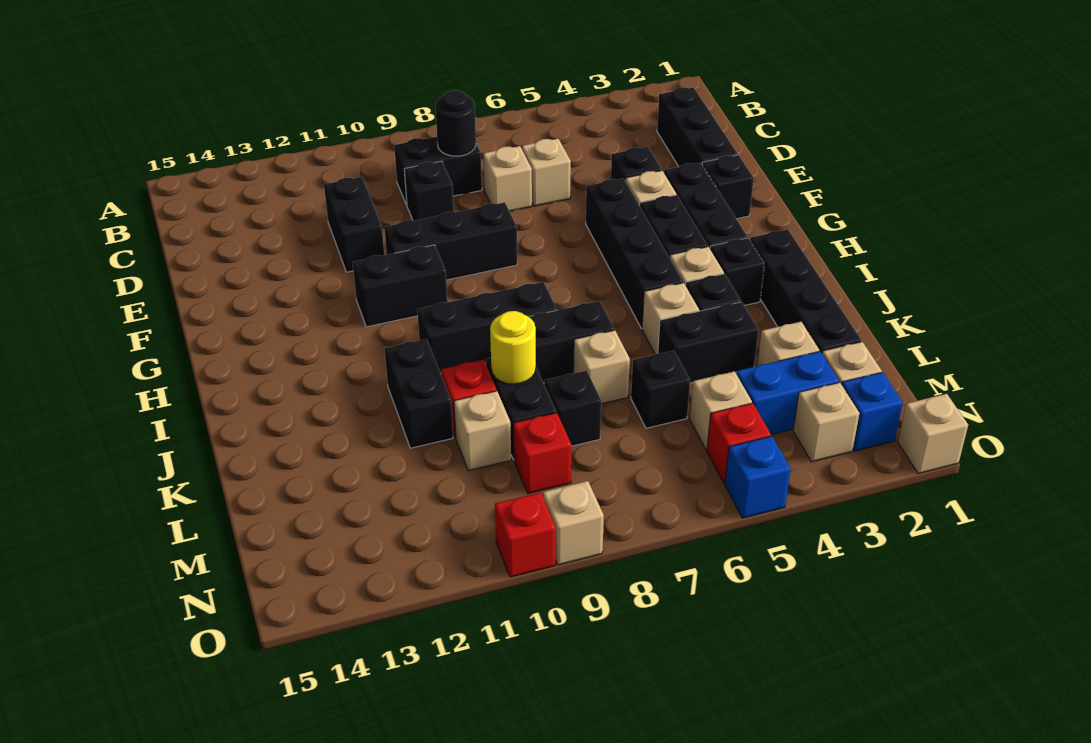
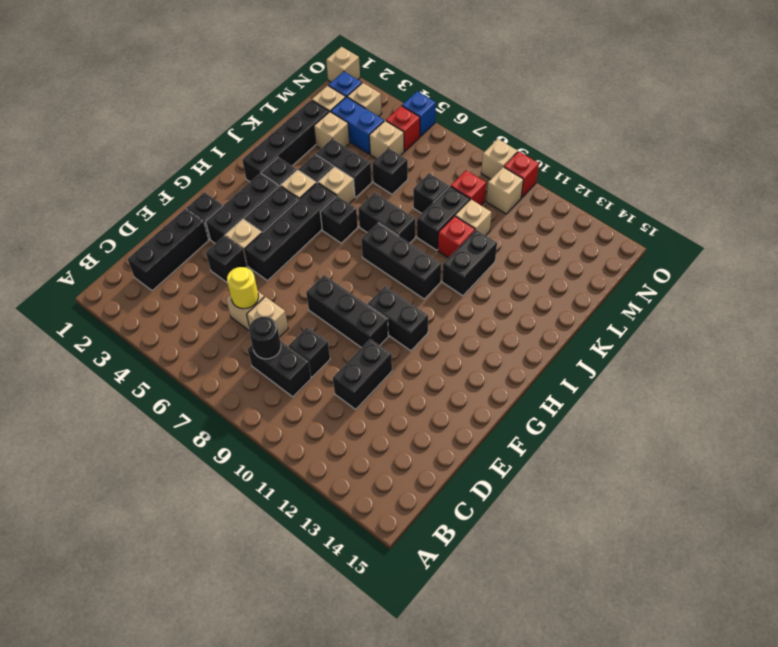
none -> black 1x1 brick [320,196,358,243]
tan 1x1 brick [573,330,630,404] -> tan 1x1 brick moved to [486,167,523,214]
yellow 1x1 round brick [490,311,536,384] -> yellow 1x1 round brick moved to [227,267,258,309]

